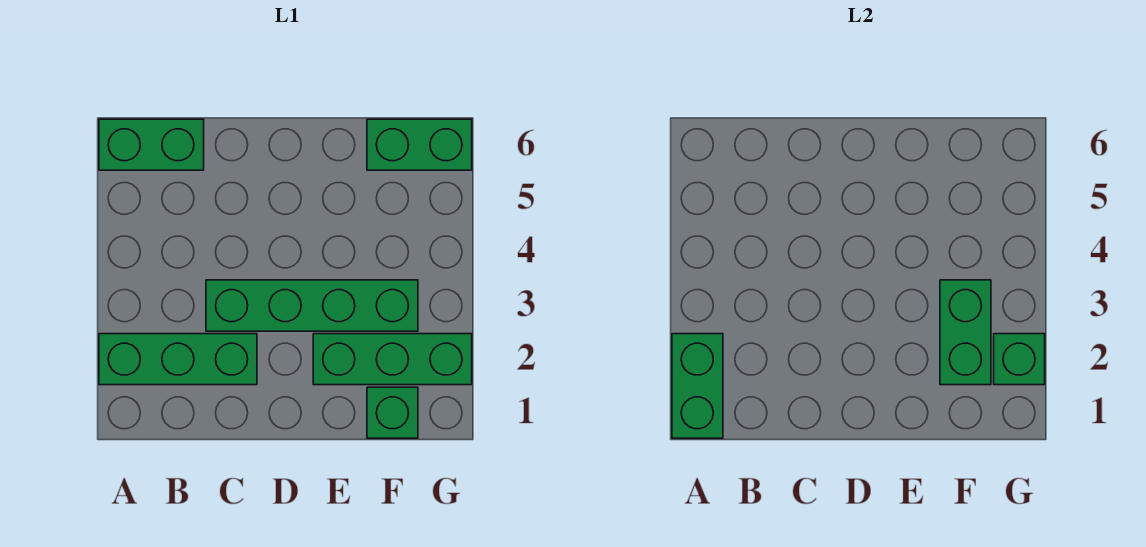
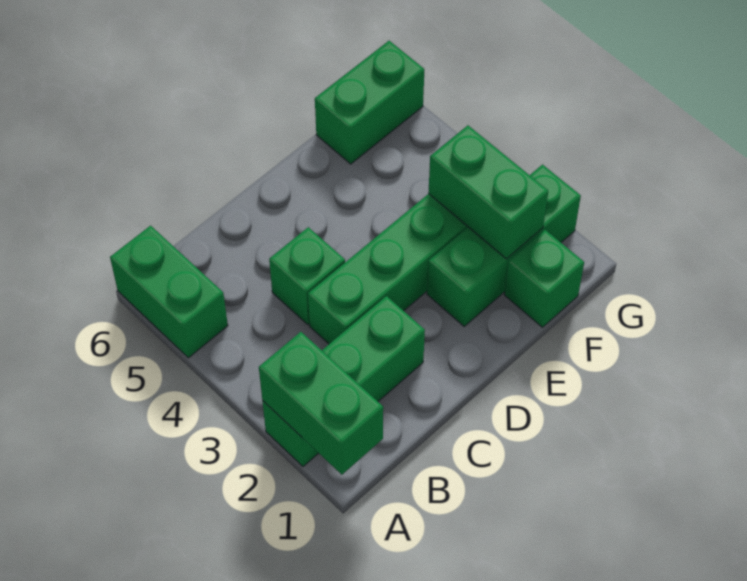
green 1x2 brick [99,119,204,170] -> green 1x2 brick turned to [110,226,228,358]
green 1x1 brick [994,334,1045,385] -> green 1x1 brick moved to [269,227,345,325]

